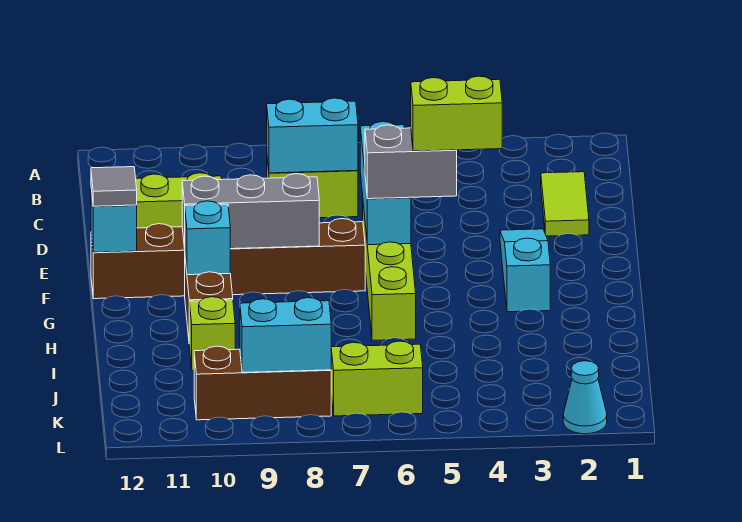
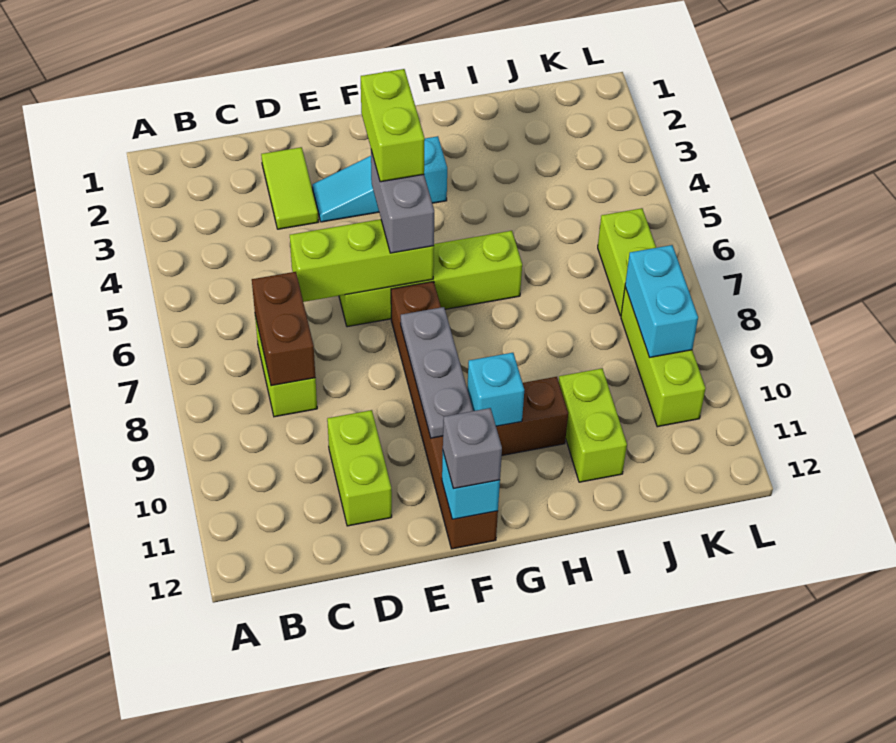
lime 1x2 tile [541,172,589,236] -> lime 1x2 tile turned to [261,147,318,229]
cyan 1x2 brick [267,98,358,173] -> brown 1x2 brick [252,272,315,386]
cyan 1x3 brick [360,122,411,245] -> lime 1x3 brick [290,219,434,302]
grey 1x3 brick [182,174,319,249] -> grey 1x3 plate [401,307,473,438]
grey 1x1 tile [91,167,137,206] -> grey 1x1 brick [443,408,502,489]
lime 1x1 brick [189,297,235,370] -> lime 1x2 brick [559,368,627,482]
brown 1x3 brick [194,346,331,420] -> lime 1x3 brick [621,287,706,427]
cyan 1x1 cone [563,361,607,434] -> none

